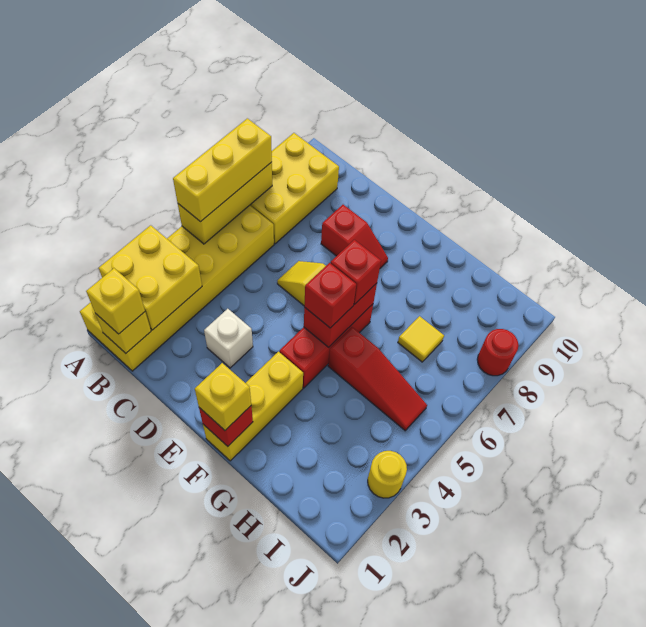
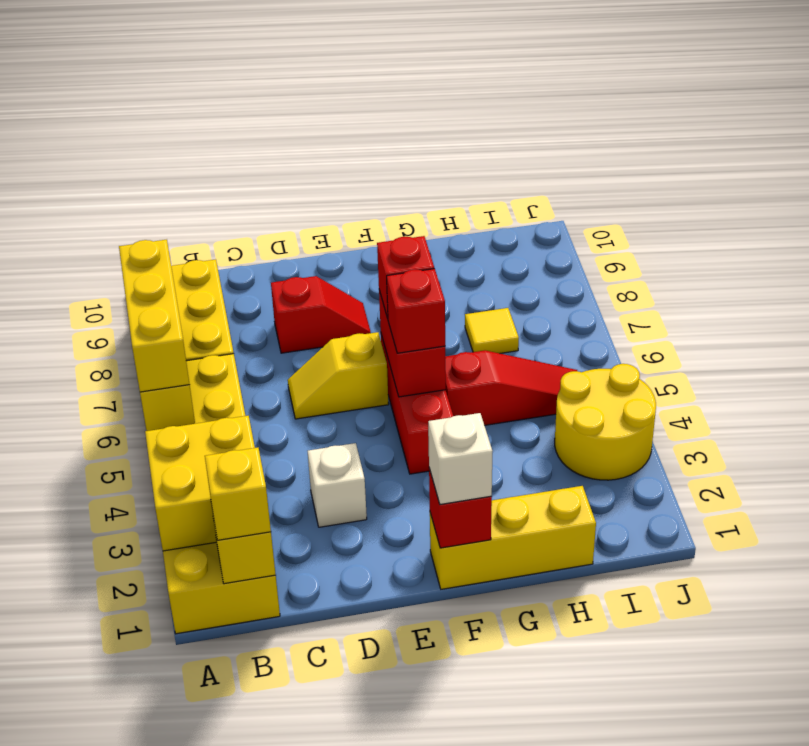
yellow 1x3 brick [203,352,303,461] -> yellow 1x3 brick turned to [430,486,596,589]
yellow 1x1 brick [195,363,251,430] -> white 1x1 brick [428,413,493,504]
yellow 1x1 round brick [368,451,407,498] -> yellow 2x2 round brick [555,364,656,480]
red 1x1 round brick [477,329,518,376] -> none

